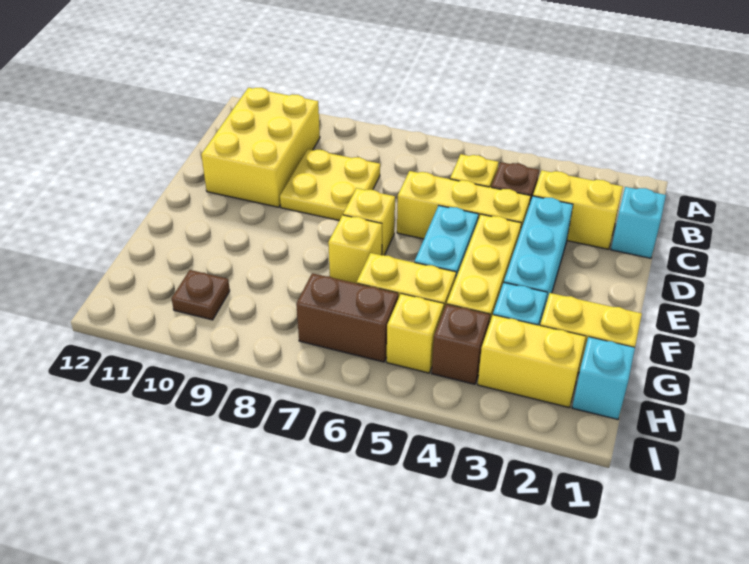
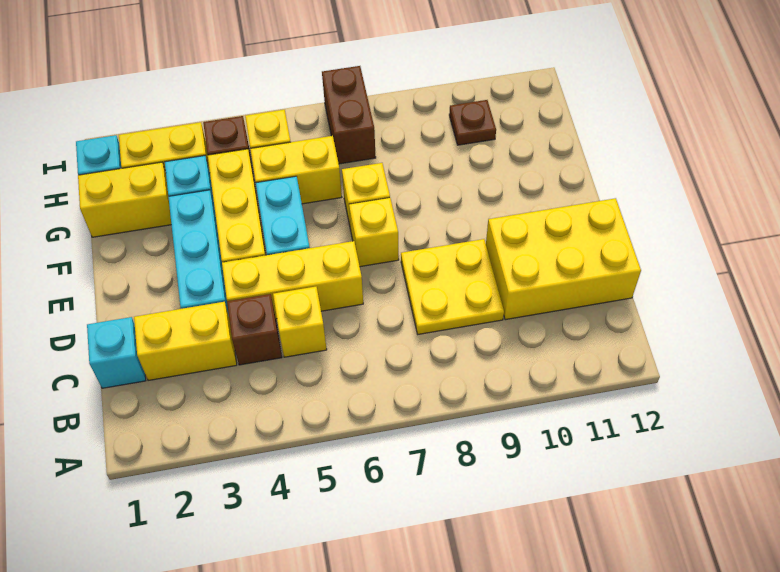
yellow 2x3 brick [201,88,320,207] -> yellow 2x3 brick turned to [486,198,641,320]
brown 1x2 brick [296,273,398,362] -> brown 1x2 brick turned to [322,66,376,164]

